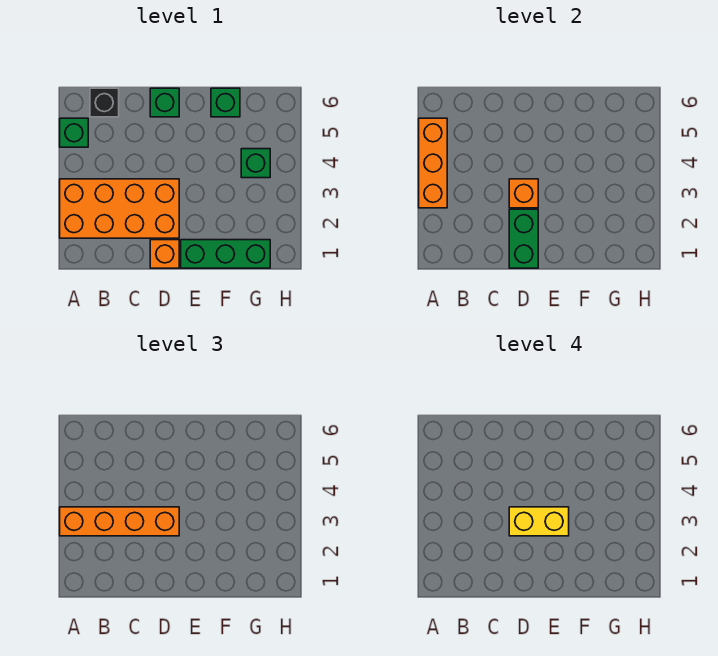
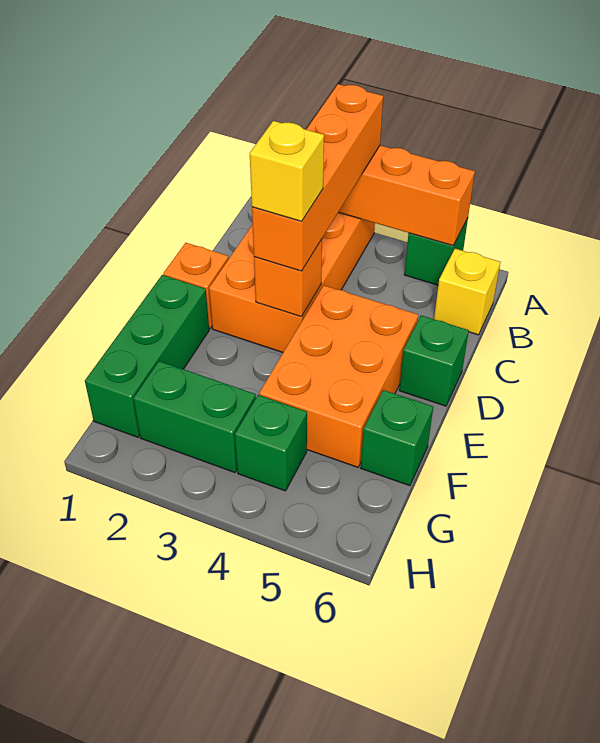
black 1x1 brick [90,88,119,117] -> yellow 1x1 brick [434,249,500,335]
green 1x2 brick [509,209,538,268] -> green 1x2 brick moved to [134,361,256,473]
yellow 1x2 brick [509,507,569,536] -> yellow 1x1 brick [250,121,324,221]
none -> orange 2x3 brick [259,285,418,467]

